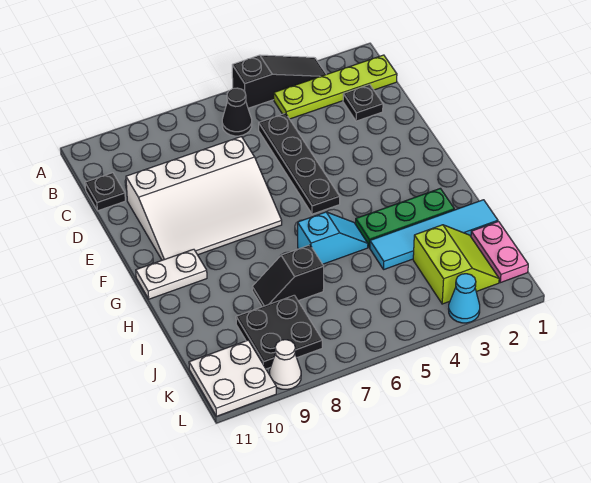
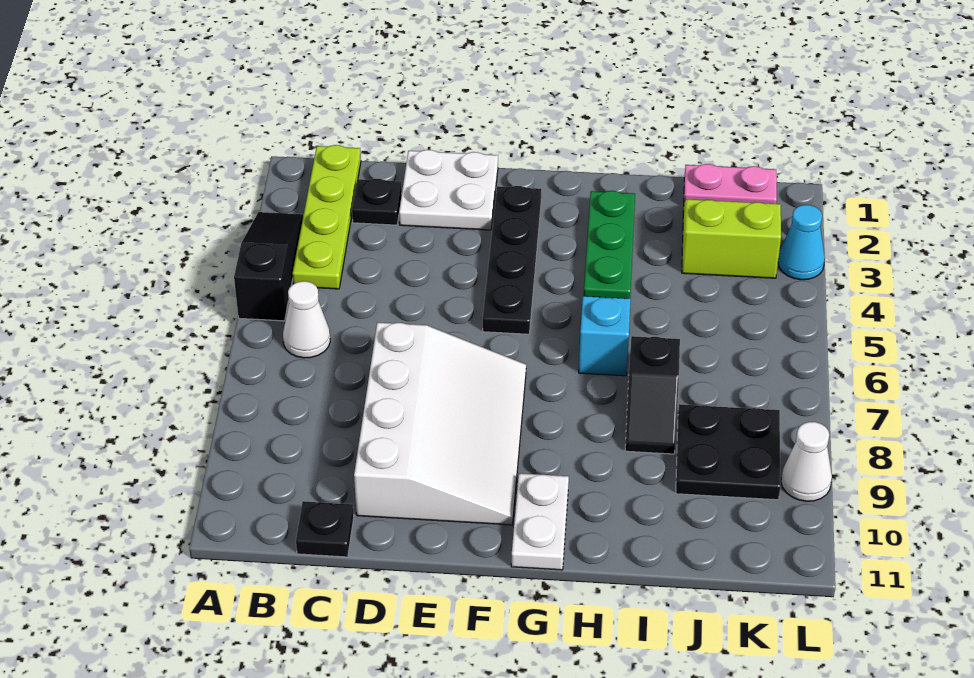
black 1x1 cone [222,88,252,136] -> white 1x1 cone [283,281,330,358]
black 1x4 plate [259,113,340,214] -> black 1x4 plate turned to [483,186,541,334]
cyan 1x4 tile [370,200,498,269] -> none
white 2x2 plate [189,340,276,416] -> white 2x2 plate moved to [399,150,498,230]

